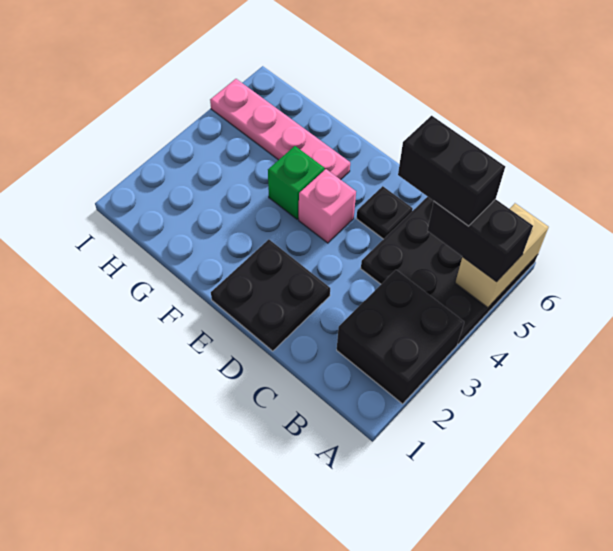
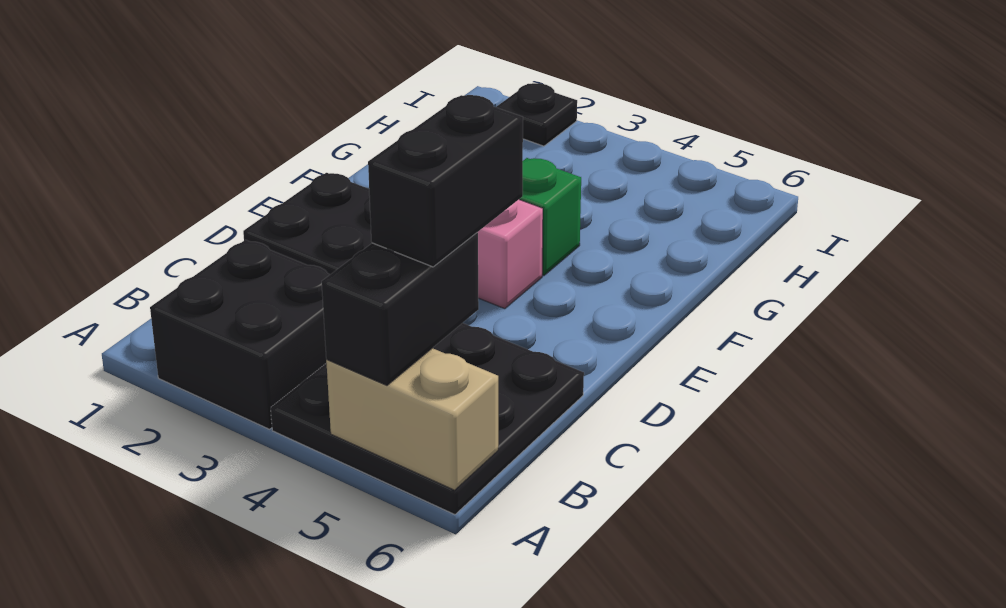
black 1x1 plate [356,186,413,239] -> black 1x1 plate moved to [497,83,577,146]
pink 1x4 plate [210,79,350,180] -> none

